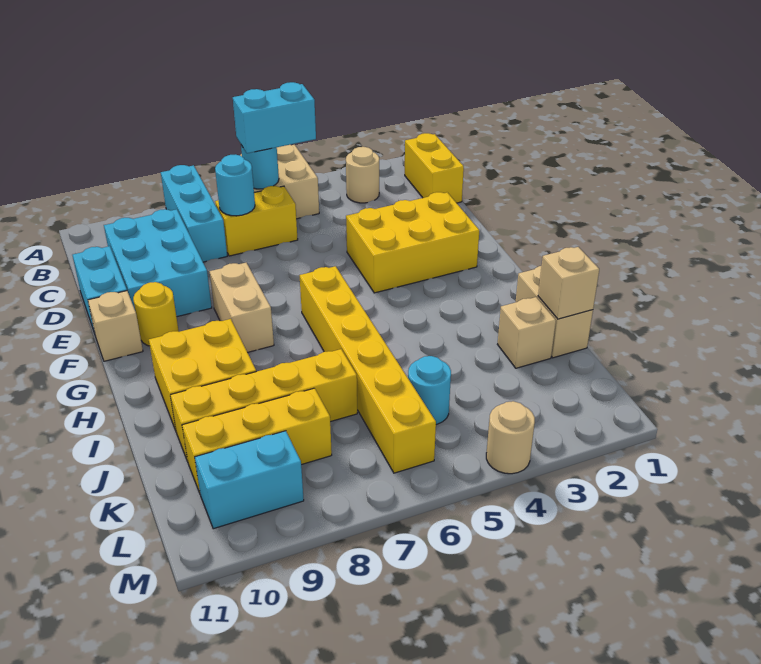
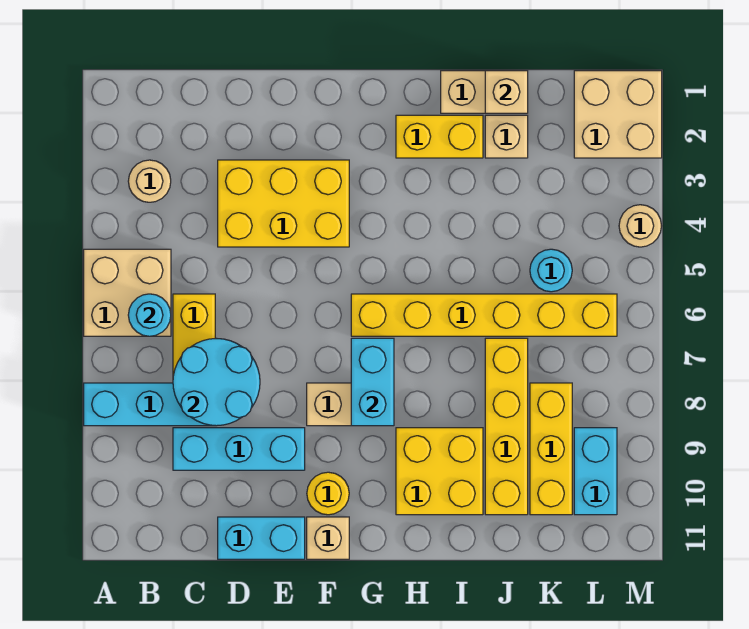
yellow 1x2 brick [405,133,464,203] -> yellow 1x2 brick moved to [396,115,483,158]
cyan 1x2 brick [233,82,316,153] -> cyan 1x2 brick moved to [351,338,394,426]
cyan 1x1 round brick [215,154,255,216] -> cyan 2x2 round brick [173,339,260,426]
cyan 2x3 brick [104,209,212,317] -> cyan 1x3 brick [173,428,305,470]
yellow 2x3 brick [346,192,479,293] -> yellow 2x3 brick turned to [218,160,349,247]
none -> tan 2x2 brick [574,71,662,158]

